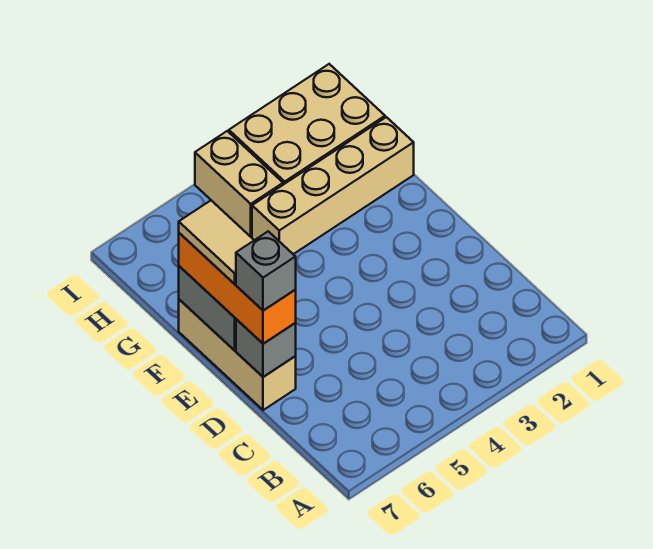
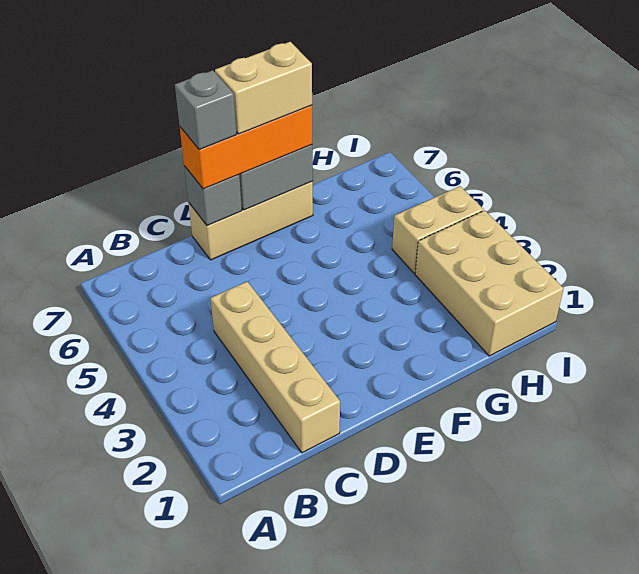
tan 1x2 tile [179,201,254,284] -> tan 1x2 brick [215,42,312,134]
tan 1x4 brick [252,117,414,254] -> tan 1x4 brick moved to [211,281,340,453]

